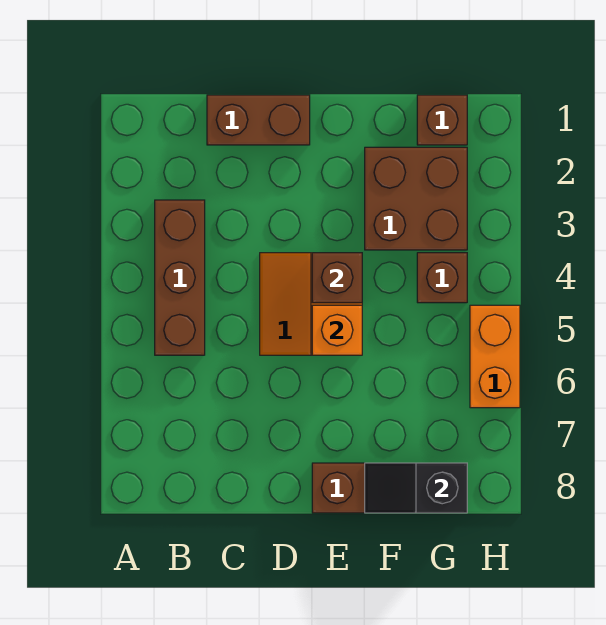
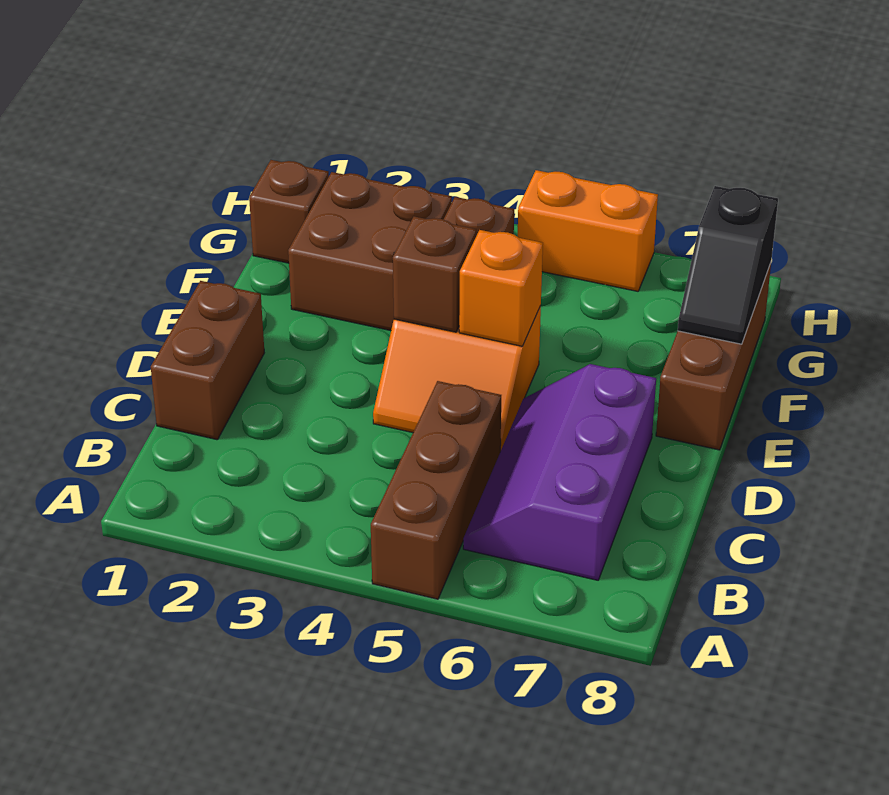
brown 1x3 brick [155,200,205,355] -> brown 1x3 brick turned to [371,381,501,599]
none -> purple 2x3 slope [463,364,656,580]

